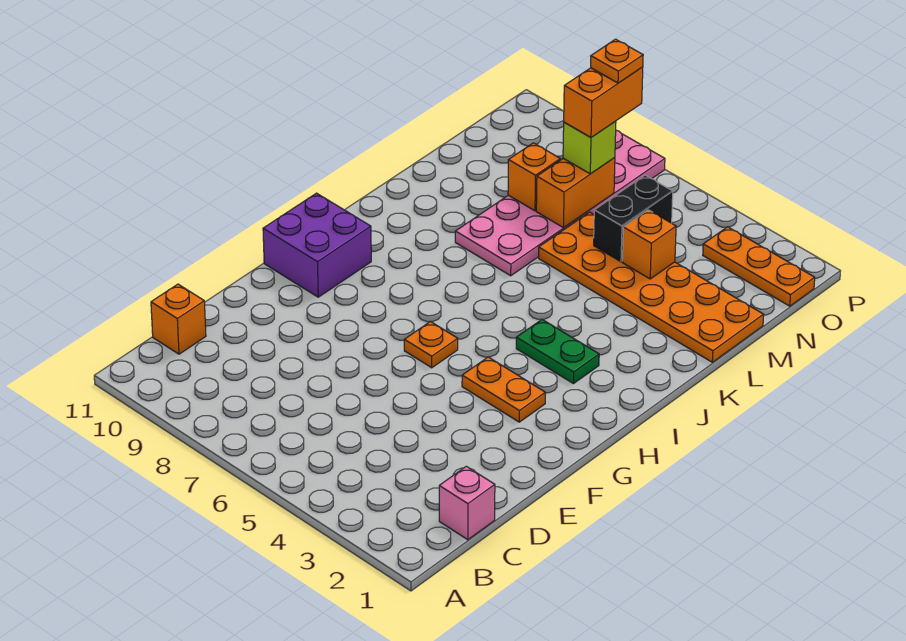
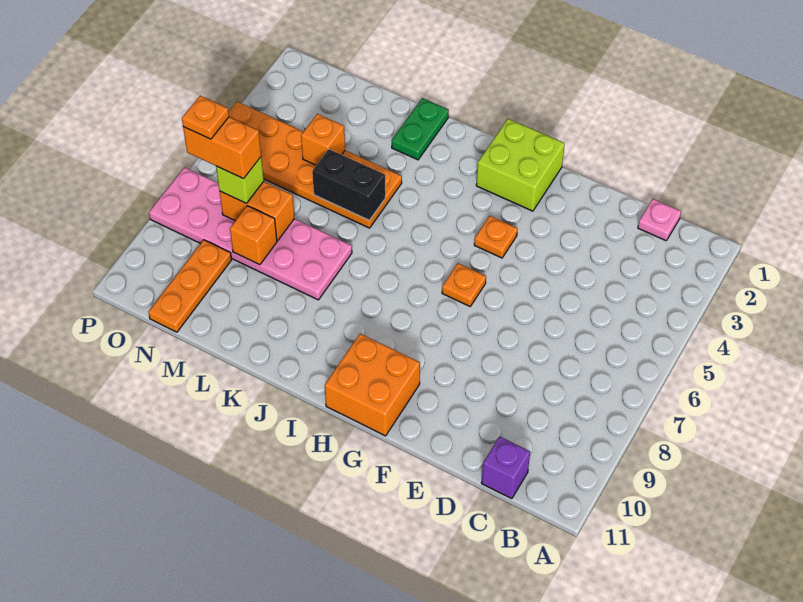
pink 1x1 brick [439,466,495,540] -> pink 1x1 plate [638,199,681,241]
orange 1x1 brick [151,284,206,354] -> purple 1x1 brick [481,436,530,499]
none -> lime 2x2 brick [476,119,565,211]
orange 1x2 plate [462,357,545,422] -> orange 1x1 plate [474,216,518,258]
purple 2x2 brick [263,193,371,297] -> orange 2x2 brick [325,334,420,436]
green 1x2 plate [516,319,599,384] -> green 1x2 plate moved to [392,98,449,160]
orange 2x6 plate [539,212,764,362] -> orange 2x6 plate turned to [228,102,402,228]
black 1x2 brick [594,175,673,262] -> black 1x2 brick moved to [312,149,385,220]
orange 1x3 plate [703,227,815,306] -> orange 1x3 plate moved to [148,240,232,332]

